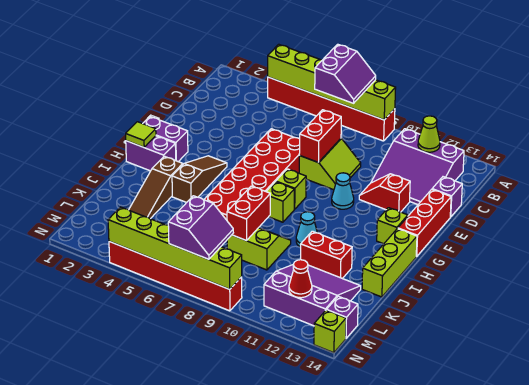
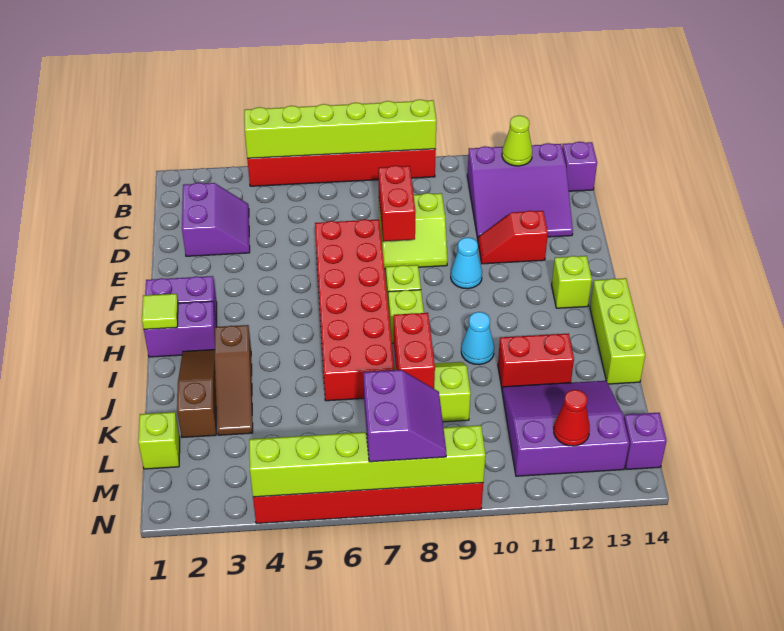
purple 2x2 slope [315,44,376,103] -> purple 2x2 slope moved to [182,183,250,256]
lime 2x2 slope [299,138,361,190] -> lime 2x2 slope turned to [379,193,447,269]
purple 1x1 brick [432,177,462,217] -> purple 1x1 brick moved to [562,142,597,191]
red 1x3 brick [398,189,451,256] -> none
brown 1x3 slope [172,156,227,203] -> brown 1x3 slope moved to [177,350,216,437]
lime 1x1 brick [314,310,346,353] -> lime 1x1 brick moved to [138,412,180,469]

